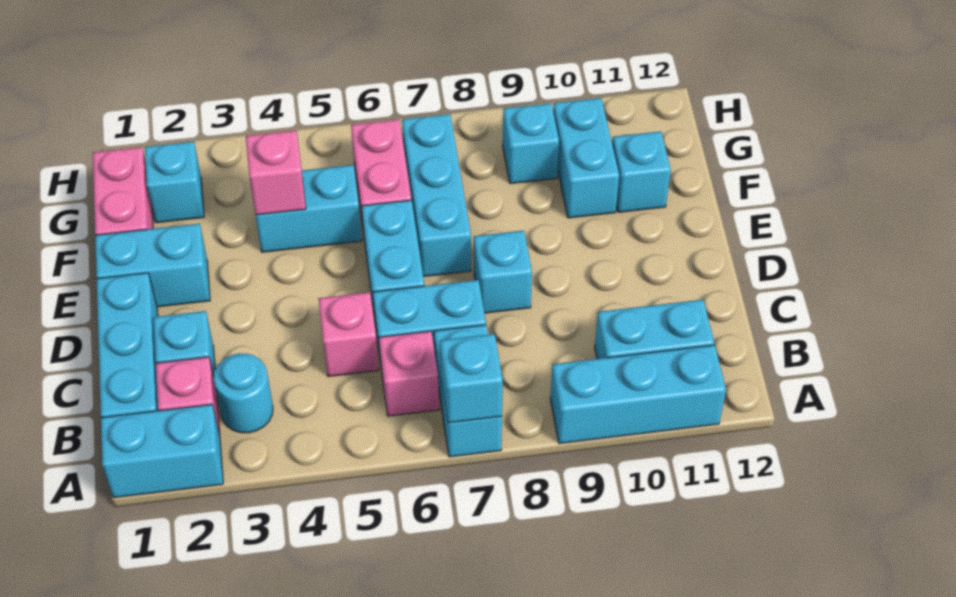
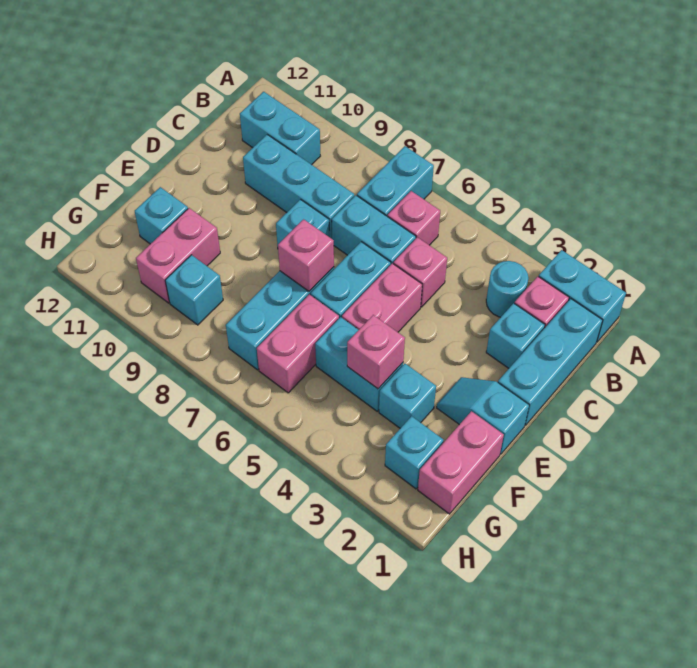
cyan 1x1 brick [440,334,503,423] -> cyan 1x1 brick moved to [379,364,436,428]
cyan 1x3 brick [550,345,726,444] -> cyan 1x3 brick moved to [243,135,354,239]
none -> pink 1x2 brick [342,263,422,332]
cyan 1x2 brick [95,224,210,307] -> cyan 1x2 slope [437,377,529,454]
none -> pink 1x1 brick [278,219,334,291]
cyan 1x2 brick [553,98,619,218] -> pink 1x2 brick [136,208,220,303]

